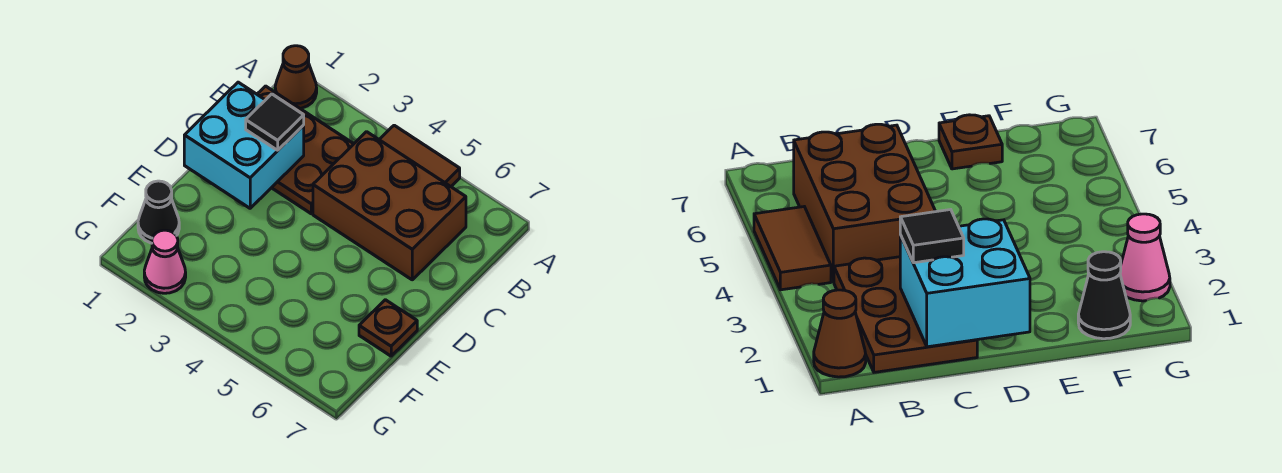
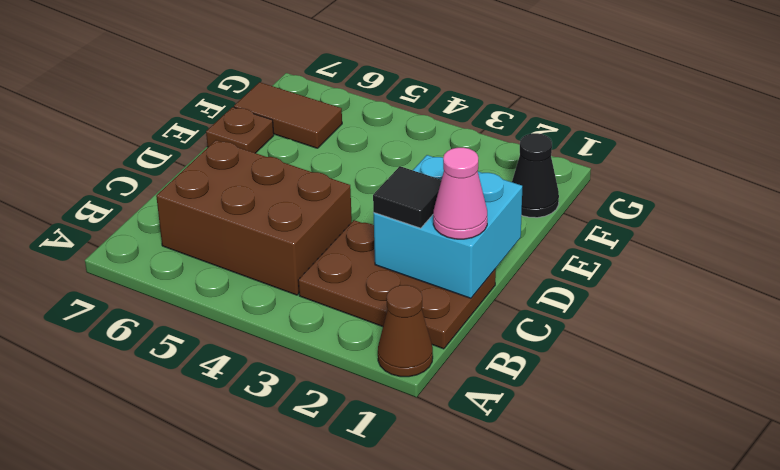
brown 1x2 tile [379,125,460,186] -> brown 1x2 tile moved to [234,82,342,148]
pink 1x1 cone [144,230,186,293] -> pink 1x1 cone moved to [433,148,487,239]

